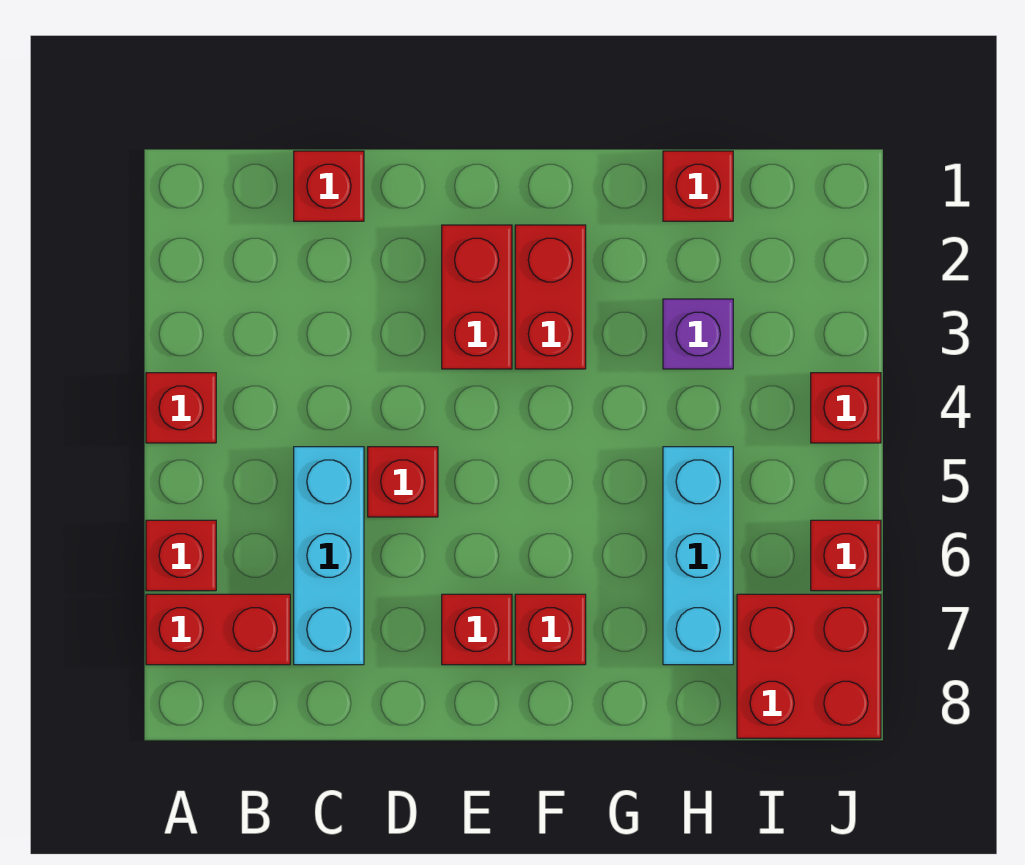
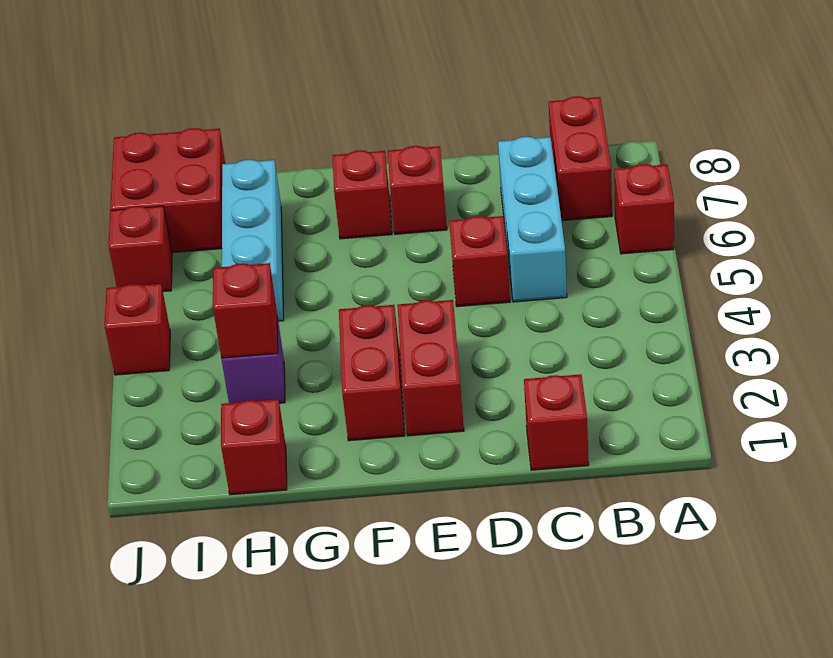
red 1x1 brick [146,373,216,443] -> red 1x1 brick moved to [213,263,278,358]
red 1x2 brick [146,594,290,665] -> red 1x2 brick turned to [549,96,612,221]

